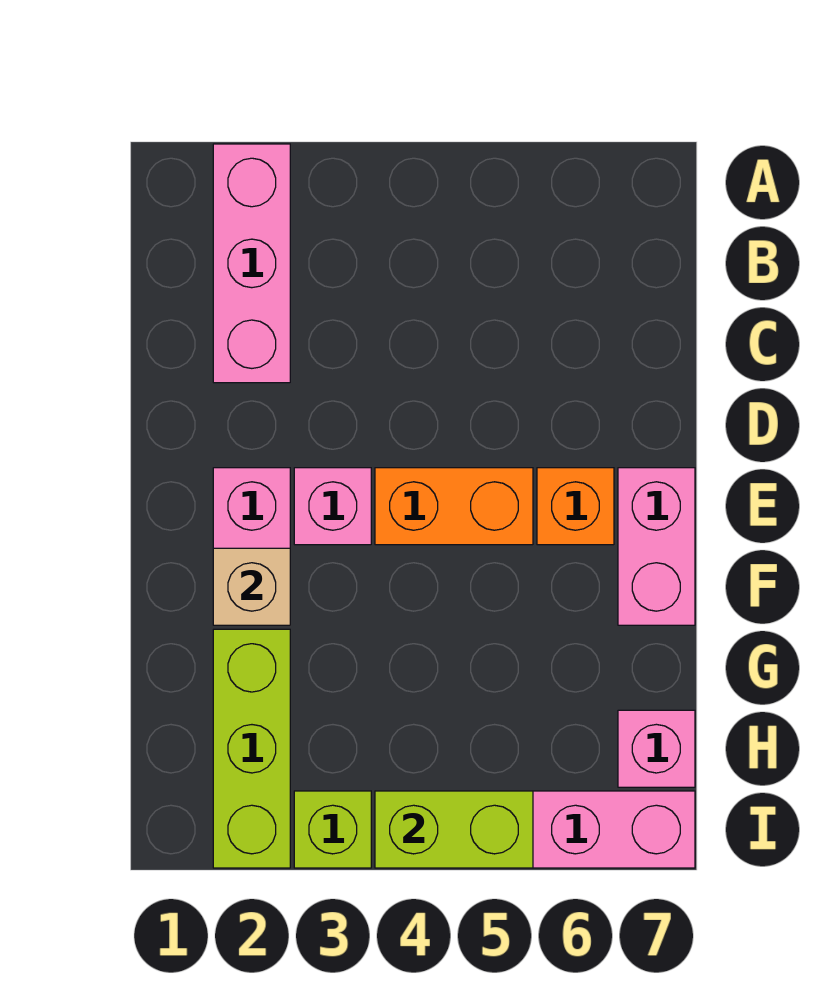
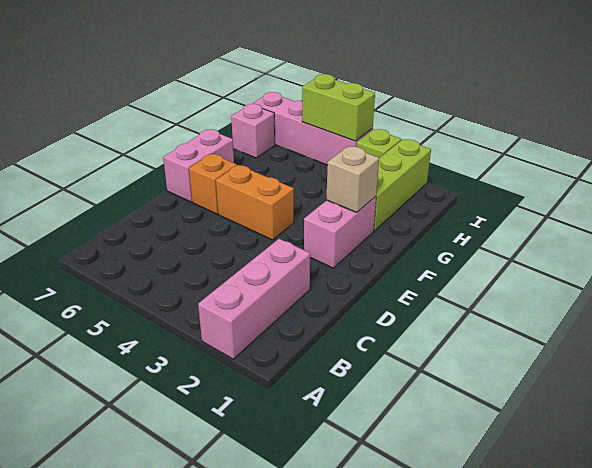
pink 1x1 brick [294,468,371,545] -> none

